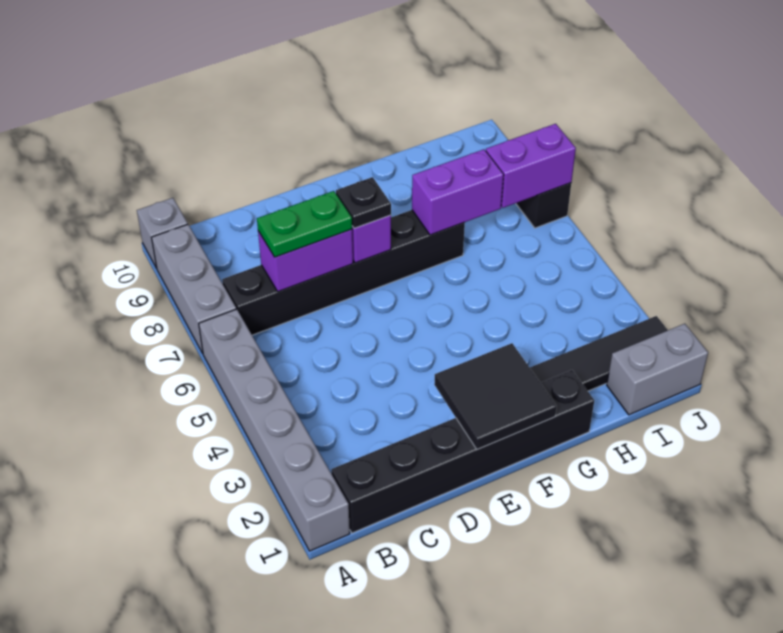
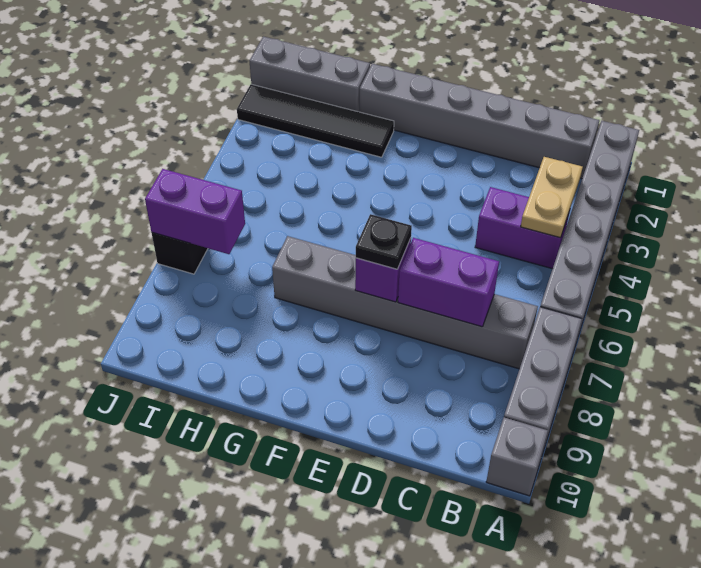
black 1x6 brick [331,370,594,533] -> grey 1x6 brick [359,64,599,179]
none -> tan 1x2 plate [521,157,583,238]
black 1x6 brick [222,210,465,335] -> grey 1x6 brick [272,236,538,369]
green 1x2 plate [257,191,352,257] -> none
black 2x2 tile [434,343,557,449] -> none
purple 1x2 brick [412,149,504,235] -> purple 1x2 brick moved to [475,187,570,269]
grey 1x2 brick [607,324,708,415] -> grey 1x3 brick [250,36,370,112]

